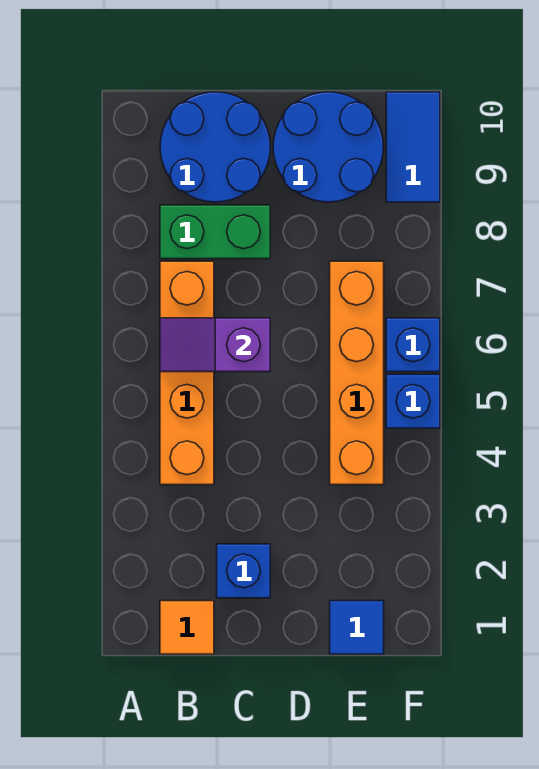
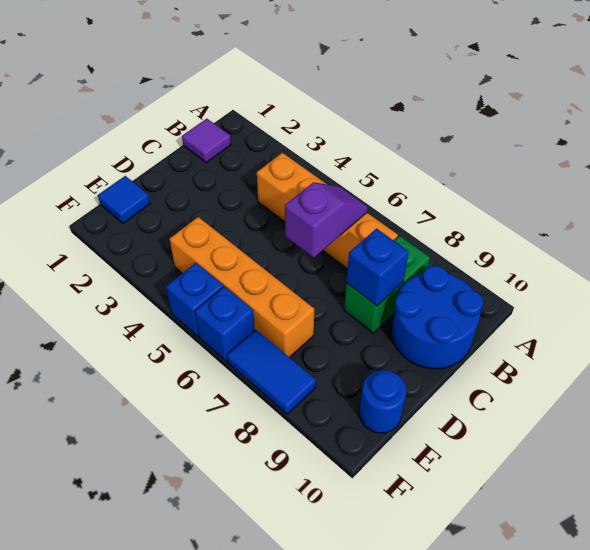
orange 1x1 tile [160,601,214,654] -> purple 1x1 tile [182,119,231,162]
blue 1x1 brick [217,544,270,598] -> blue 1x1 brick moved to [346,229,409,306]
blue 2x2 round brick [273,92,383,202] -> blue 1x1 round brick [360,370,407,433]
blue 1x2 tile [386,92,440,202] -> blue 1x2 tile moved to [227,330,316,414]

